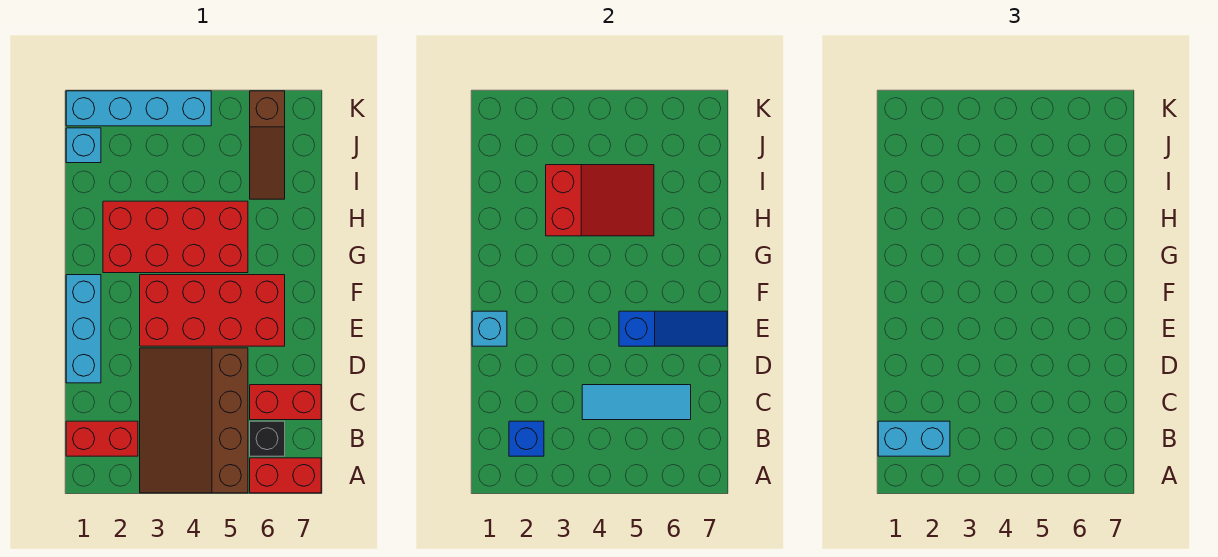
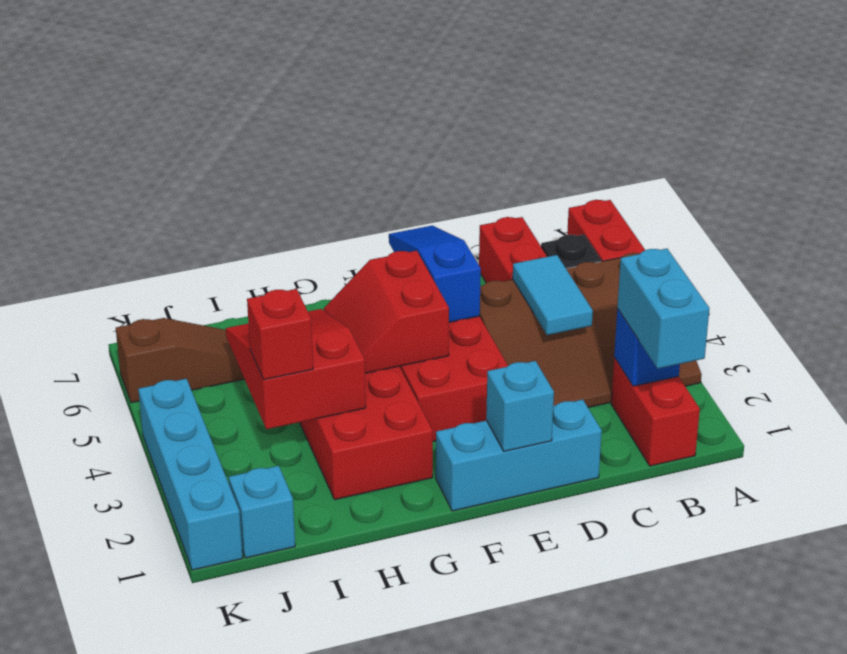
cyan 1x3 tile [582,385,691,420] -> cyan 1x2 tile [513,255,593,335]
none -> red 2x2 slope [324,251,449,373]
none -> red 1x1 brick [247,289,313,380]

